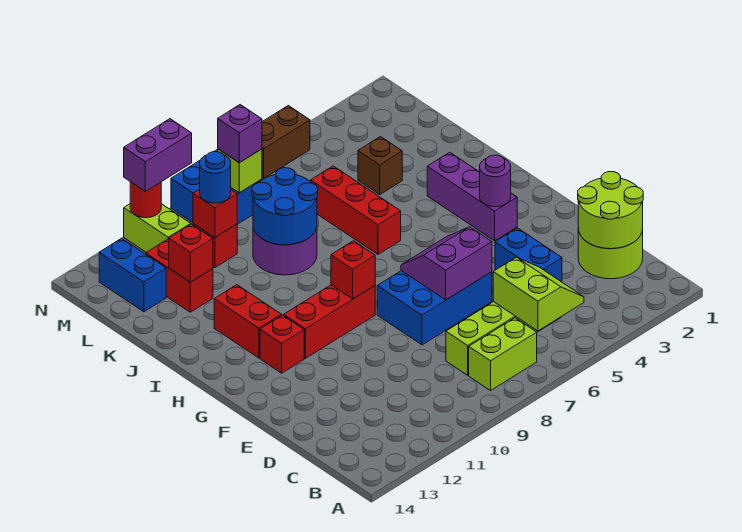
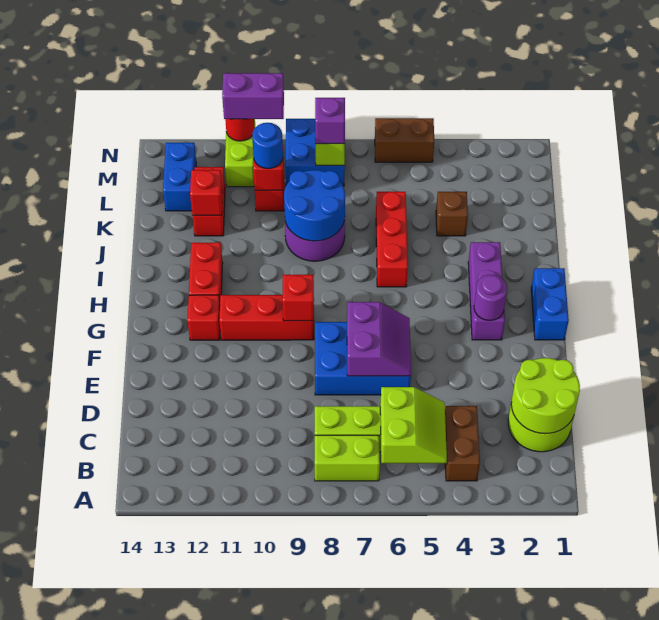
none -> brown 1x2 brick [445,406,480,481]
blue 1x2 brick [495,228,562,282] -> blue 1x2 brick moved to [531,268,569,340]
purple 2x2 slope [401,227,492,300] -> purple 2x2 slope turned to [347,302,411,376]

